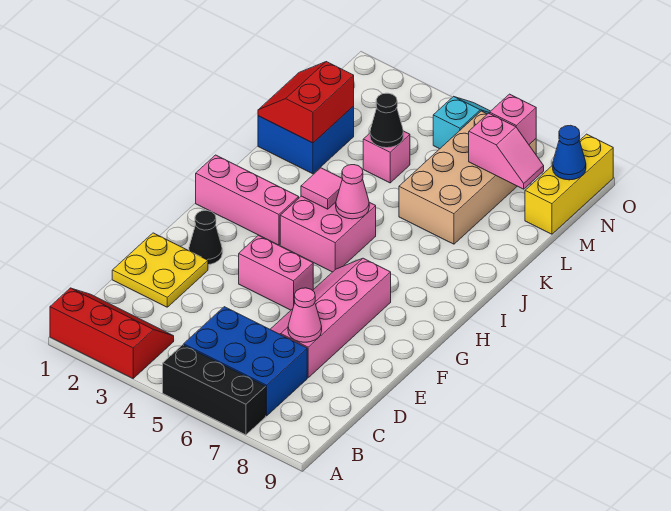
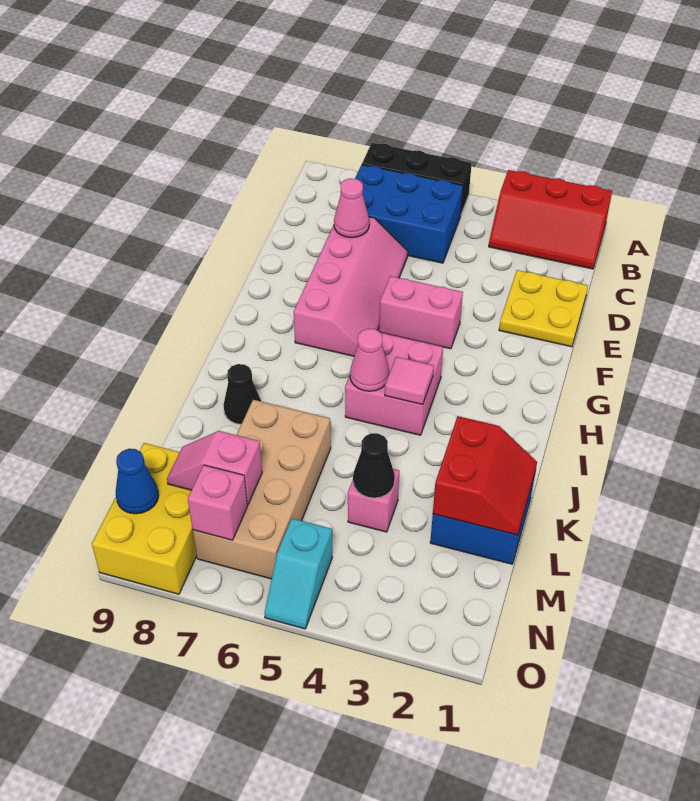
black 1x1 cone [189,210,222,265] -> black 1x1 cone moved to [223,364,261,424]
pink 1x3 brick [196,155,299,245] -> none
yellow 1x3 brick [525,134,613,234] -> yellow 2x3 brick [92,443,197,594]

